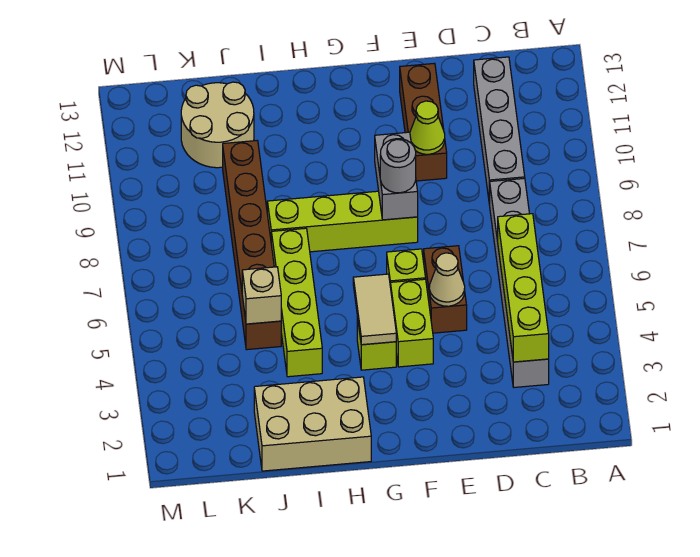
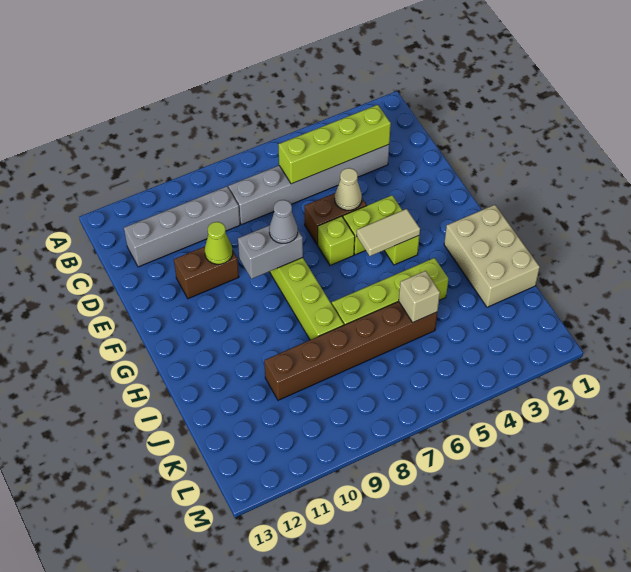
brown 1x3 brick [400,63,447,181] -> brown 1x2 brick [174,246,239,299]
grey 1x1 round brick [380,139,416,193] -> grey 1x1 cone [269,200,298,243]
tan 2x2 round brick [181,82,254,168] -> none

